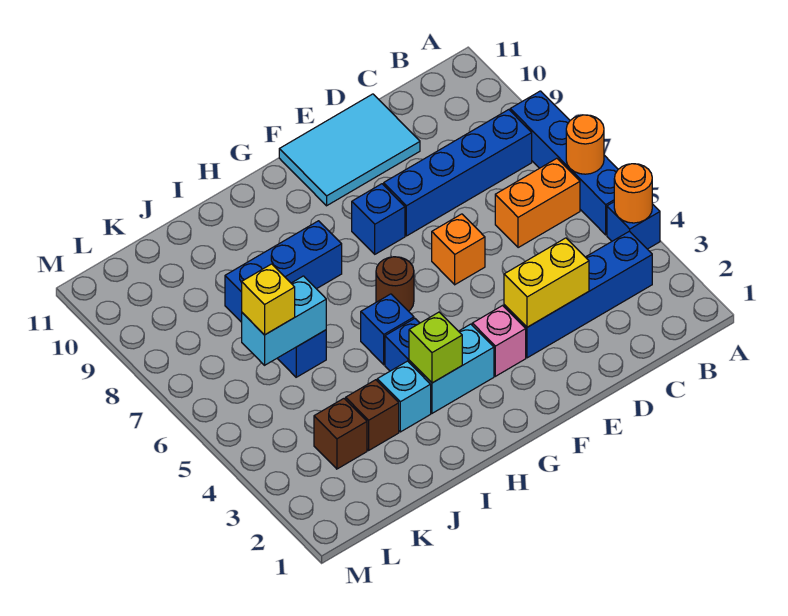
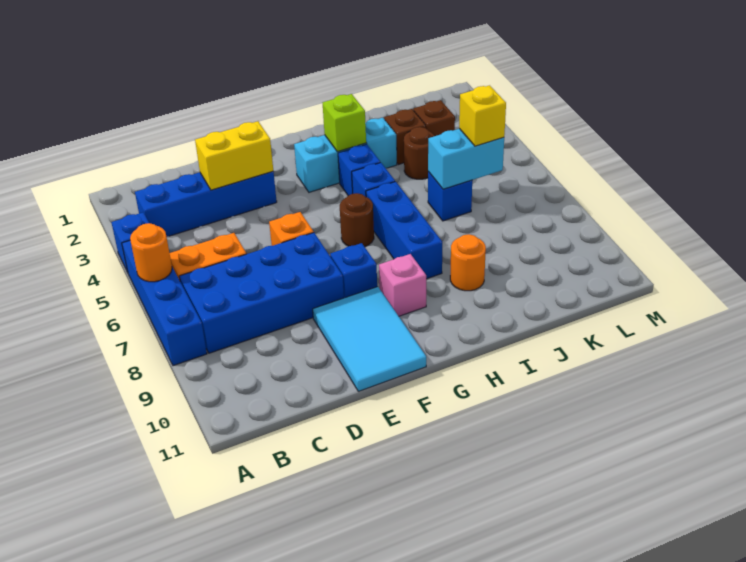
orange 1x1 round brick [614,164,652,223] -> orange 1x1 round brick moved to [450,234,486,291]
blue 1x4 brick [384,110,532,236] -> blue 2x4 brick [179,233,344,353]
cyan 2x3 tile [279,94,420,206] -> cyan 2x3 tile turned to [313,287,426,391]
pink 1x1 brick [472,306,526,376] -> pink 1x1 brick moved to [379,254,426,316]
blue 1x3 brick [225,221,342,322] -> blue 1x3 brick turned to [366,182,442,279]
none -> brown 1x1 round brick [404,127,434,179]

